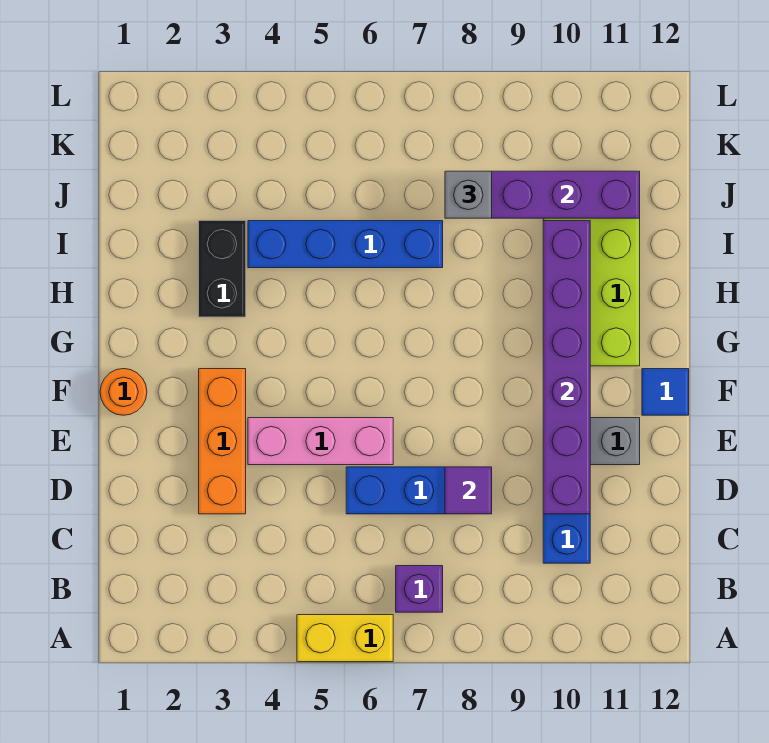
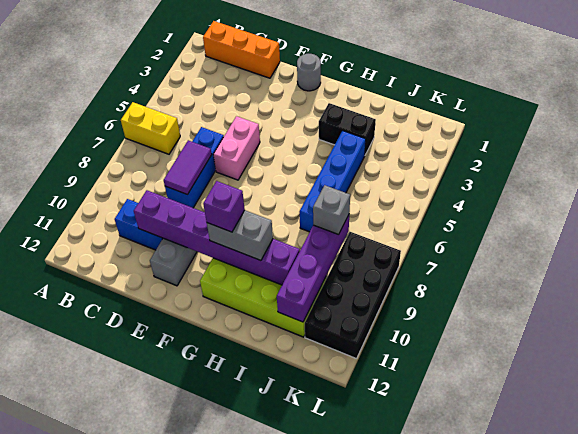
yellow 1x2 brick [297,615,393,662] -> yellow 1x2 brick turned to [121,102,180,154]
purple 1x1 brick [396,566,443,612] -> purple 1x1 brick moved to [203,181,245,232]
orange 1x3 brick [199,369,246,514] -> orange 1x3 brick moved to [203,21,280,78]
purple 1x1 tile [445,467,492,514] -> purple 1x2 tile [163,140,212,195]
pink 1x3 brick [248,418,393,465] -> pink 1x2 brick [213,116,260,180]
orange 1x1 round brick [100,369,147,415] -> grey 1x1 round brick [297,54,321,91]
blue 1x1 tile [642,369,689,415] -> none
none -> grey 1x2 brick [207,210,273,261]
none -> black 2x4 brick [305,232,401,359]

